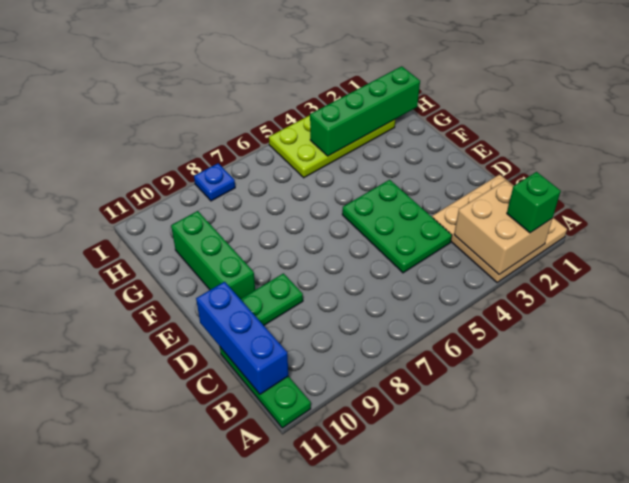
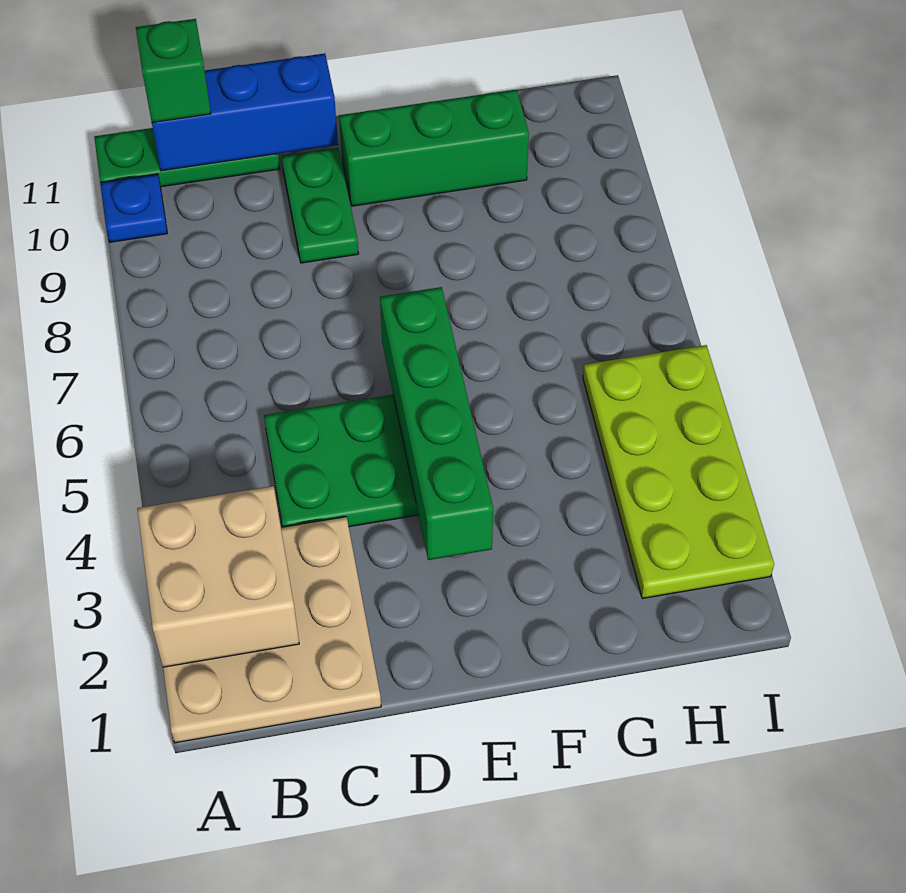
green 1x1 brick [507,172,561,233] -> green 1x1 brick moved to [136,19,211,123]
green 1x4 brick [310,66,420,156] -> green 1x4 brick moved to [380,287,493,560]
blue 1x1 plate [194,163,235,201] -> blue 1x1 plate moved to [100,174,167,242]

